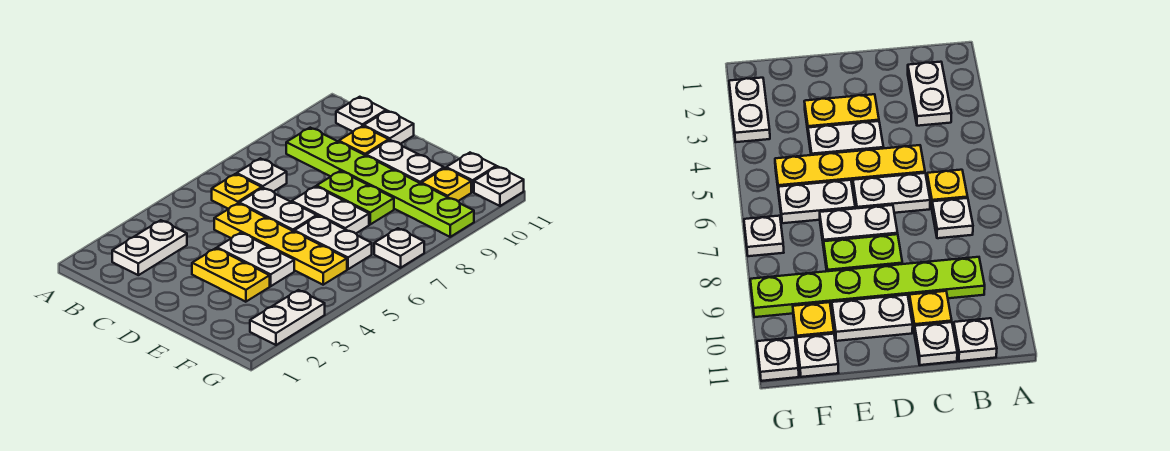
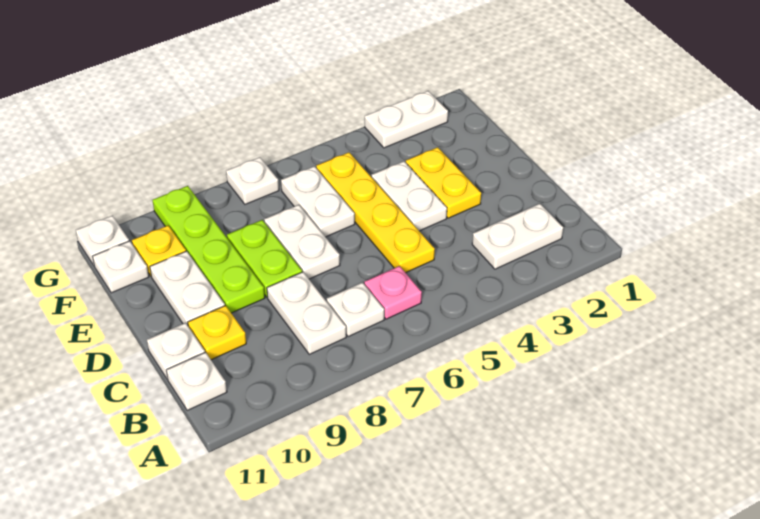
yellow 1x1 plate [212,174,262,209] -> pink 1x1 plate [364,266,422,319]
lime 1x6 plate [286,128,474,237] -> lime 1x4 plate [153,186,265,313]
white 1x2 plate [239,188,317,231] -> white 1x2 plate moved to [267,272,346,354]

